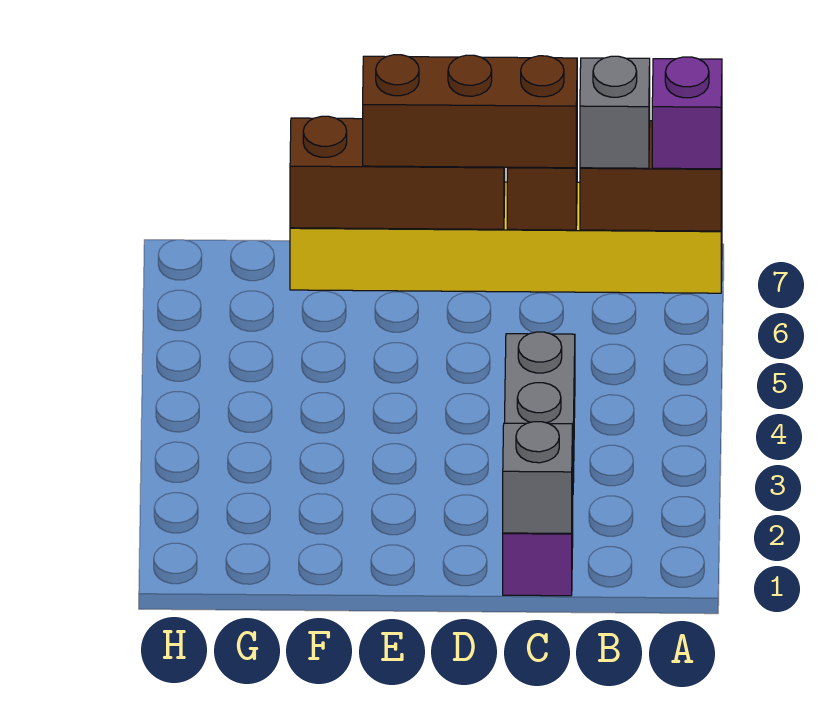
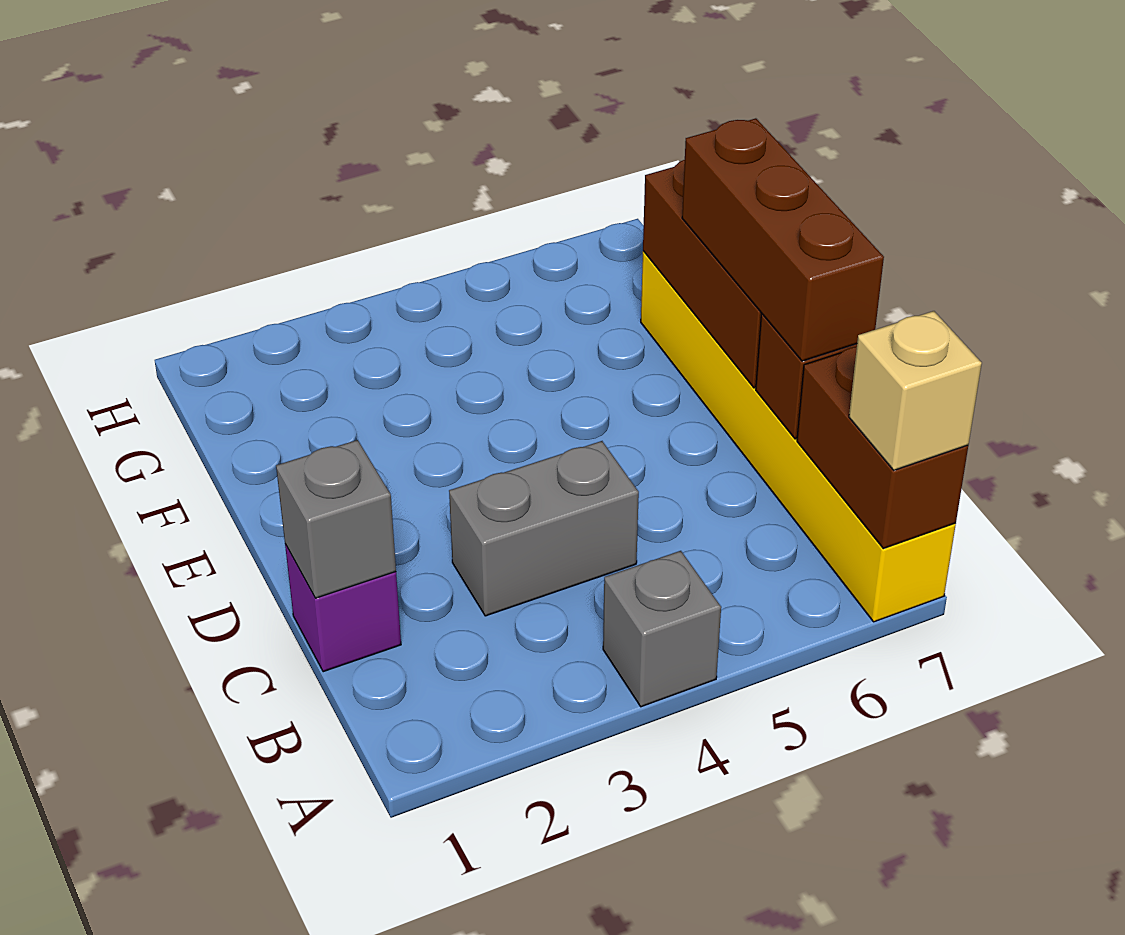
purple 1x1 brick [652,57,722,169] -> tan 1x1 brick [849,311,982,470]
grey 1x1 brick [580,56,650,168] -> grey 1x1 brick moved to [603,551,721,707]

